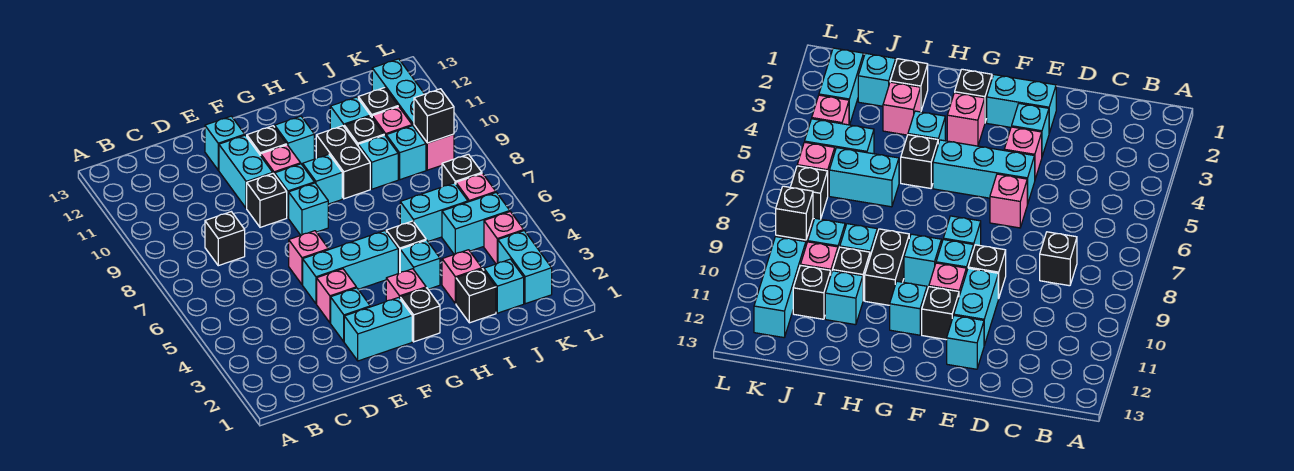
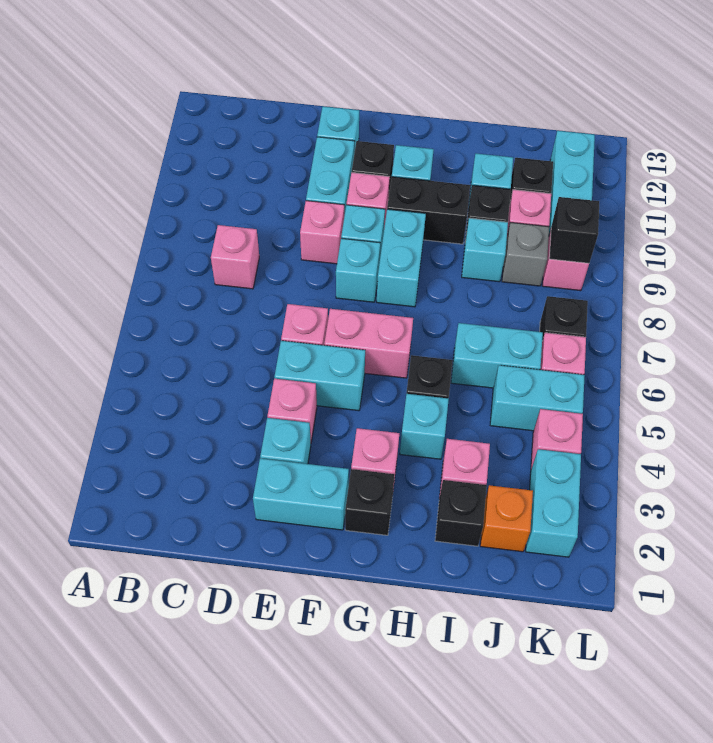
black 1x1 brick [205,212,245,266] -> pink 1x1 brick [211,225,259,289]
cyan 1x3 brick [303,231,398,304] -> cyan 1x2 brick [274,341,365,411]
black 1x1 brick [247,174,287,227] -> pink 1x1 brick [300,201,344,264]
none -> pink 1x2 brick [324,309,413,378]
cyan 1x1 brick [303,154,342,204] -> cyan 1x2 brick [377,209,426,307]
black 1x2 brick [316,126,370,199] -> black 1x2 brick turned to [387,177,470,244]
cyan 1x1 brick [484,259,524,313] -> orange 1x1 brick [480,485,533,552]
cyan 1x1 brick [386,126,426,180] -> grey 1x1 brick [502,222,549,286]

